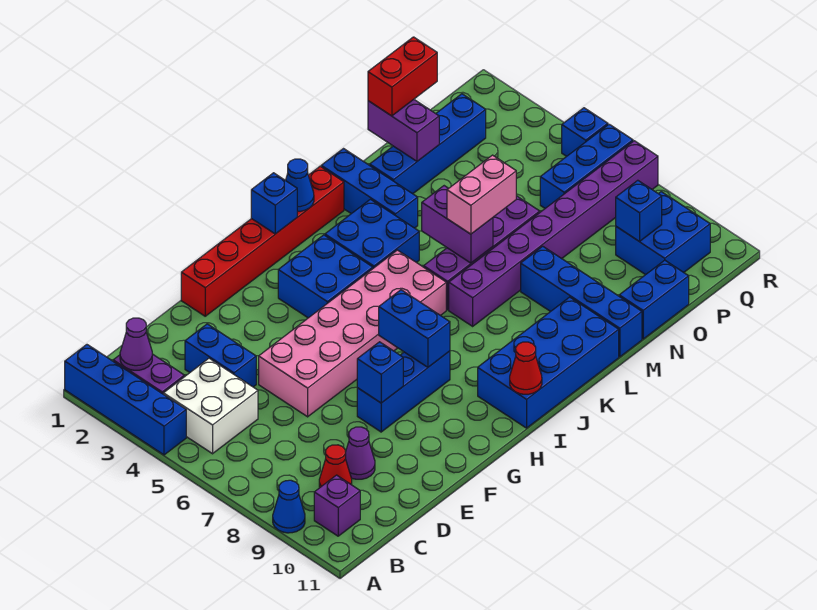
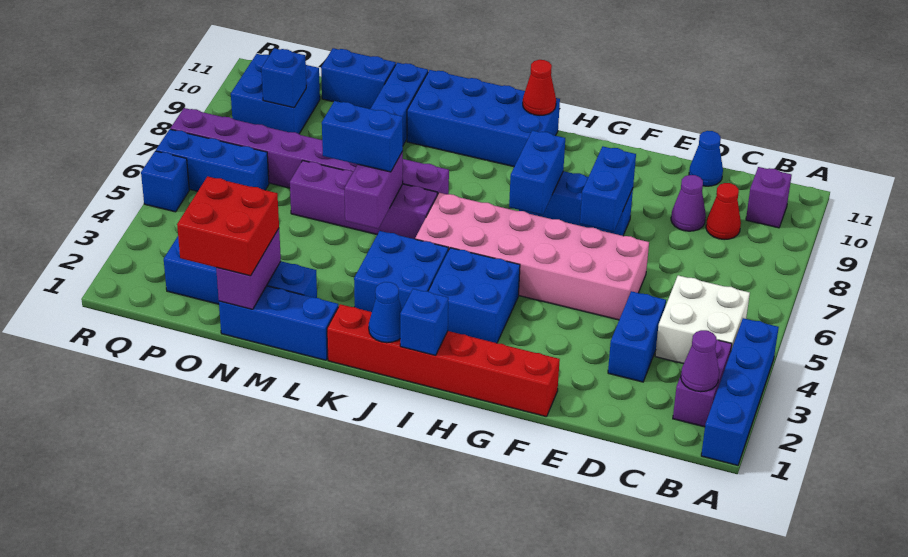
blue 1x1 cone [273,480,305,533] -> blue 1x1 cone moved to [689,131,723,186]
blue 1x1 brick [357,342,403,403] -> blue 1x2 brick [580,146,636,232]
blue 1x3 brick [321,149,418,228] -> blue 1x3 brick turned to [219,286,338,360]
pink 1x2 brick [447,155,516,234] -> blue 1x2 brick [322,101,403,172]
red 1x2 brick [368,37,437,116] -> red 2x2 brick [177,176,279,276]

